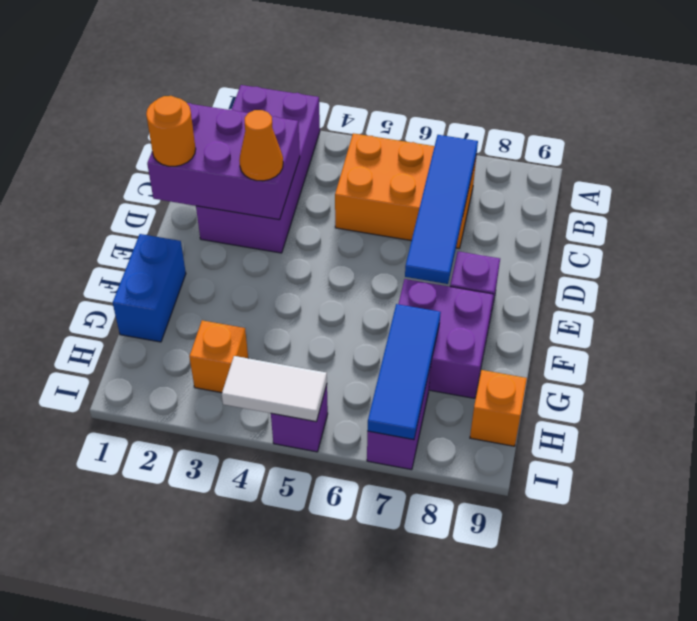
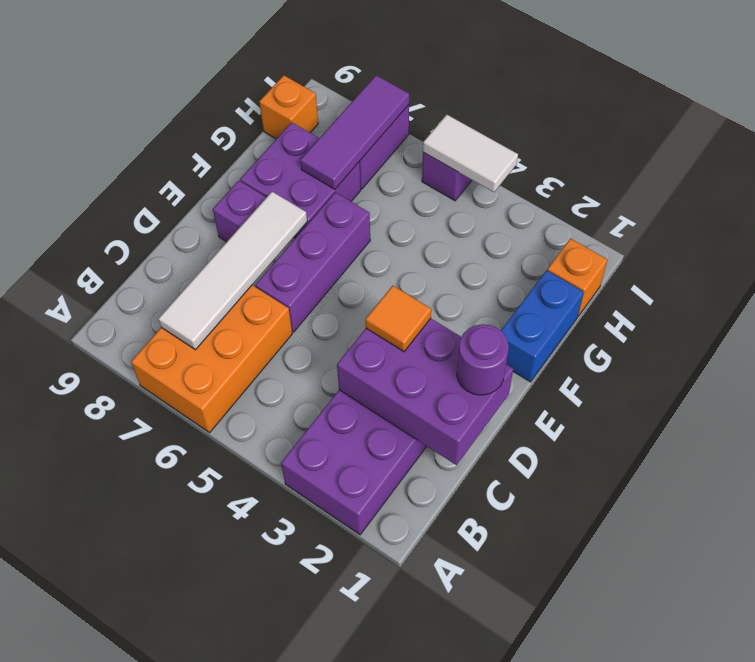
orange 2x3 brick [335,133,477,248] -> orange 2x3 brick turned to [131,285,292,433]
blue 1x4 tile [405,135,478,284] -> white 1x4 tile [158,192,307,350]
orange 1x1 round brick [146,96,196,166] -> purple 1x1 round brick [457,324,509,395]
orange 1x1 cone [239,110,283,181] -> orange 1x1 tile [366,286,431,351]
none -> purple 1x3 brick [255,192,370,332]
blue 1x3 tile [367,304,441,440] -> purple 1x3 tile [300,75,409,189]
orange 1x1 brick [189,320,248,393] -> orange 1x1 brick moved to [547,238,608,316]

